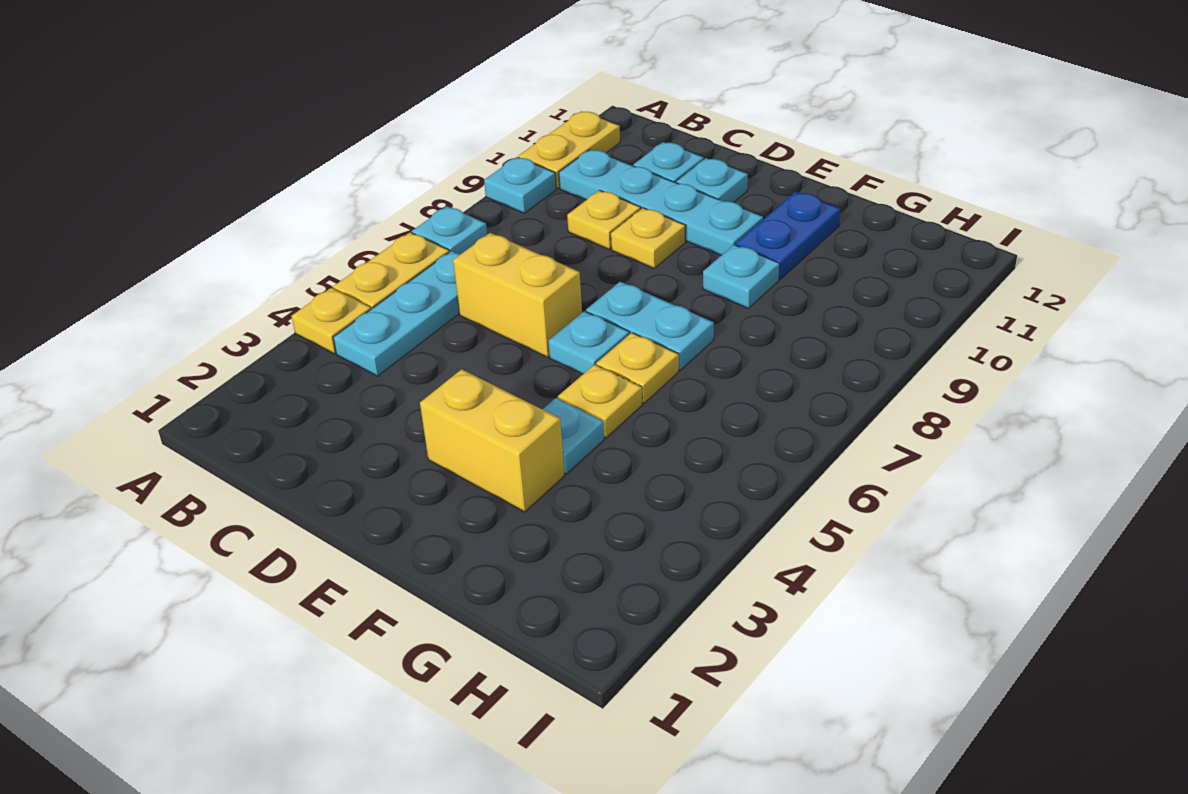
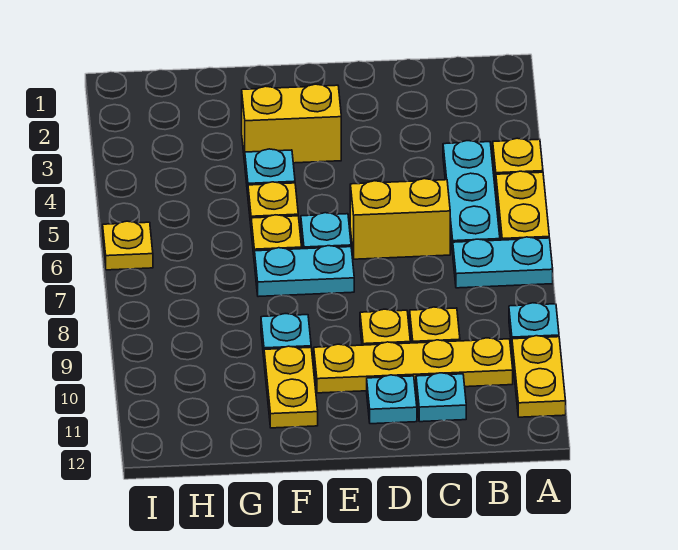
cyan 1x1 plate [412,206,487,254] -> cyan 1x2 plate [453,237,553,288]
cyan 1x4 plate [559,150,763,255] -> yellow 1x4 plate [314,338,513,393]
blue 1x2 plate [736,192,840,279] -> yellow 1x2 plate [264,346,318,428]
none -> yellow 1x1 plate [103,221,153,270]

